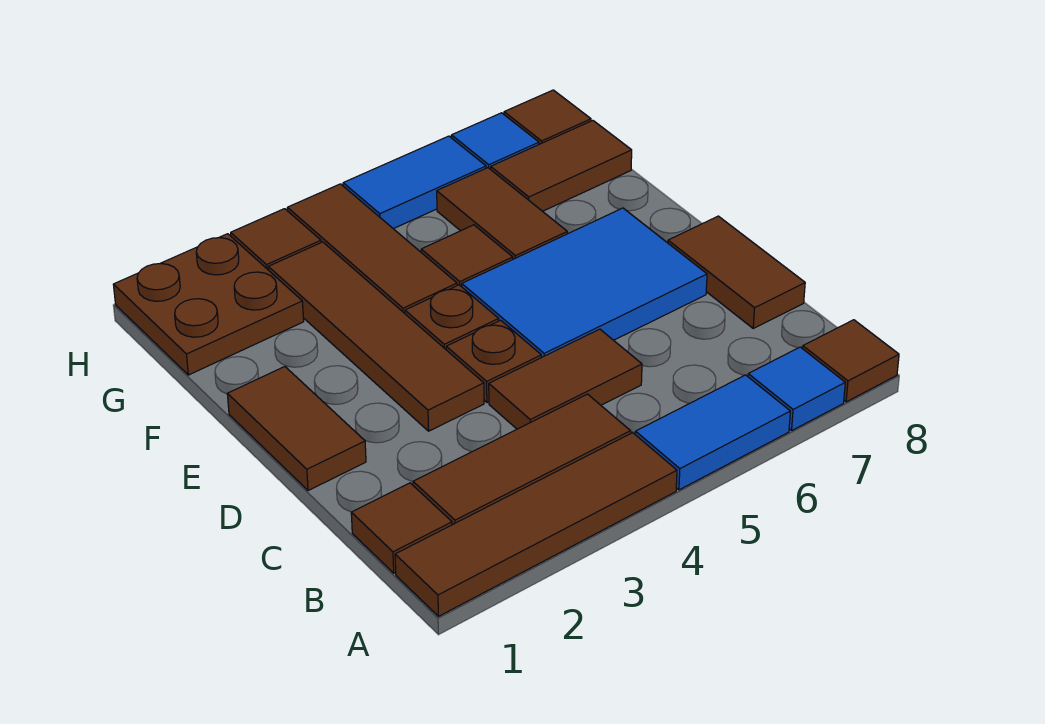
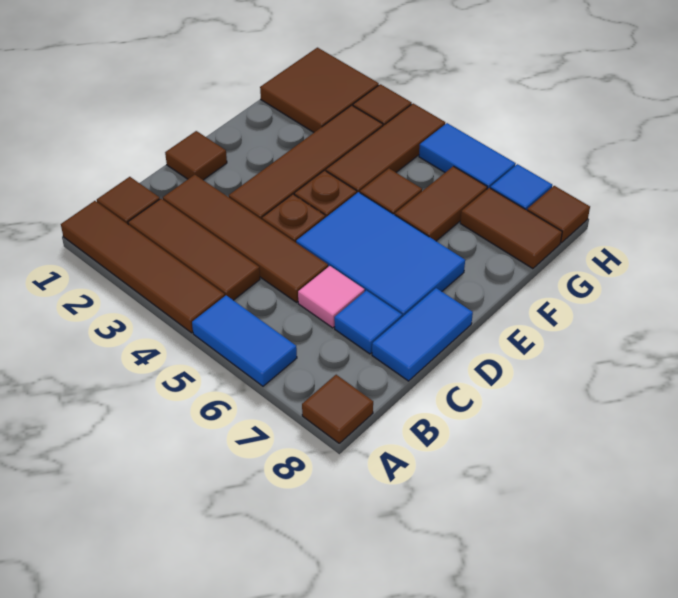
blue 1x1 tile [748,347,845,431] -> blue 1x1 tile moved to [334,290,402,354]
brown 1x2 tile [489,329,642,429] -> brown 1x4 tile [163,175,328,302]
none -> pink 1x1 tile [298,266,365,328]
brown 1x2 tile [668,216,805,328] -> blue 1x2 tile [372,288,473,381]
brown 1x2 tile [227,367,366,491] -> brown 1x1 tile [165,131,227,180]
brown 2x2 plate [113,234,304,375] -> brown 2x2 tile [260,48,379,132]

